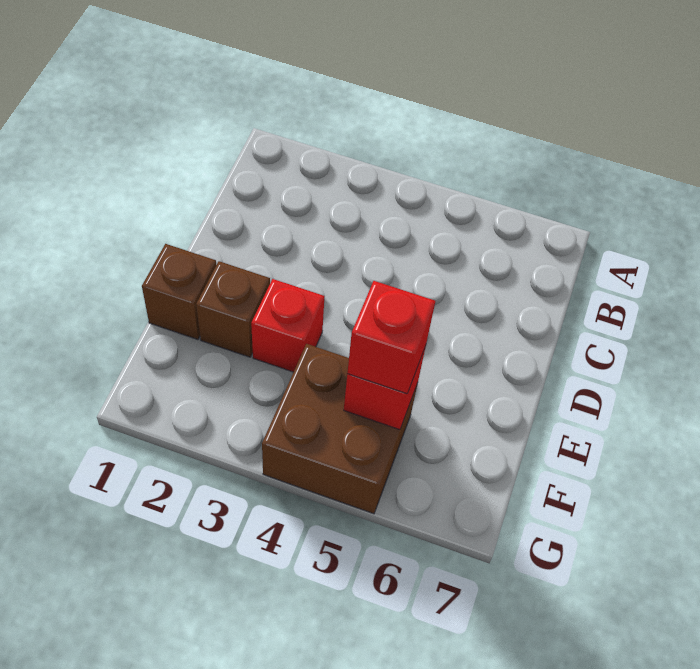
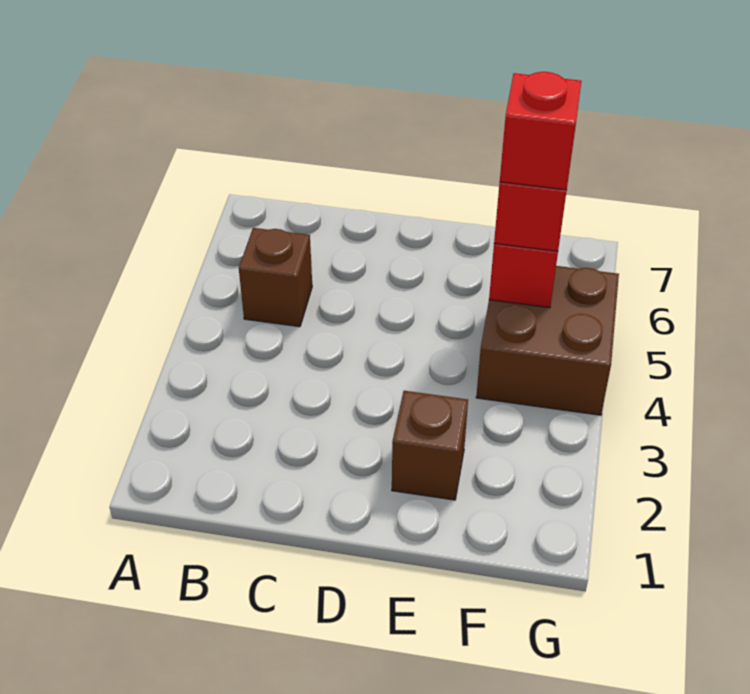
brown 1x1 brick [142,244,216,340] -> brown 1x1 brick moved to [239,228,312,327]
red 1x1 brick [251,279,325,372] -> red 1x1 brick moved to [500,72,581,190]

